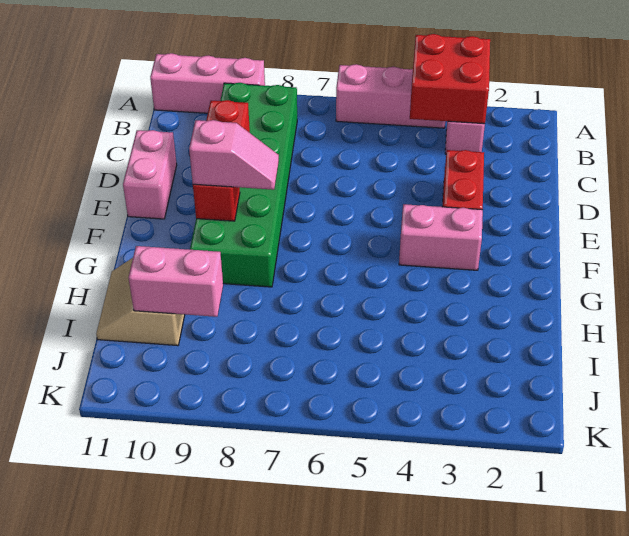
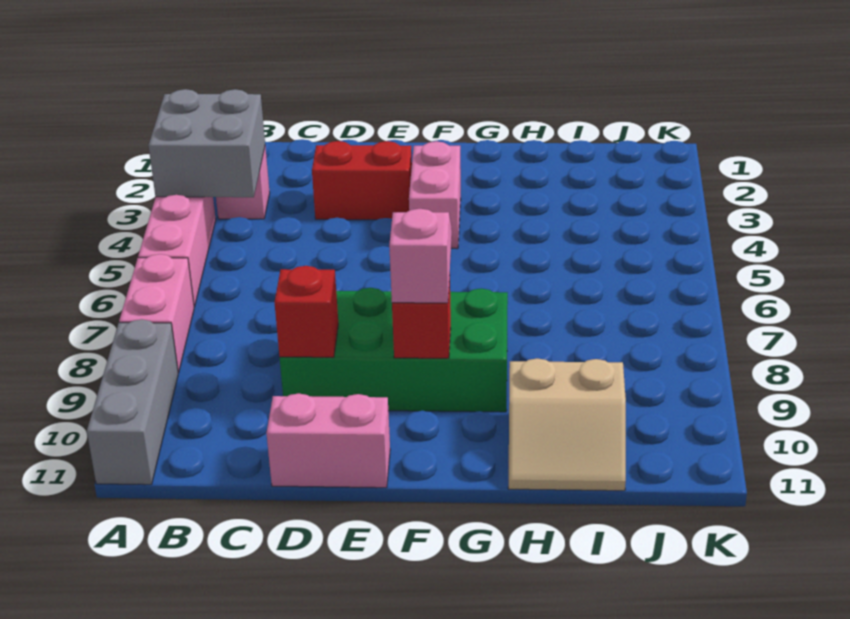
red 2x2 brick [410,34,490,124] -> grey 2x2 brick [148,89,265,197]
pink 1x3 brick [150,53,265,113] -> grey 1x3 brick [87,319,178,485]
green 2x6 brick [190,83,297,287] -> green 2x4 brick [280,288,508,412]
pink 1x2 brick [128,246,223,317] -> pink 1x2 brick moved to [119,254,194,373]

